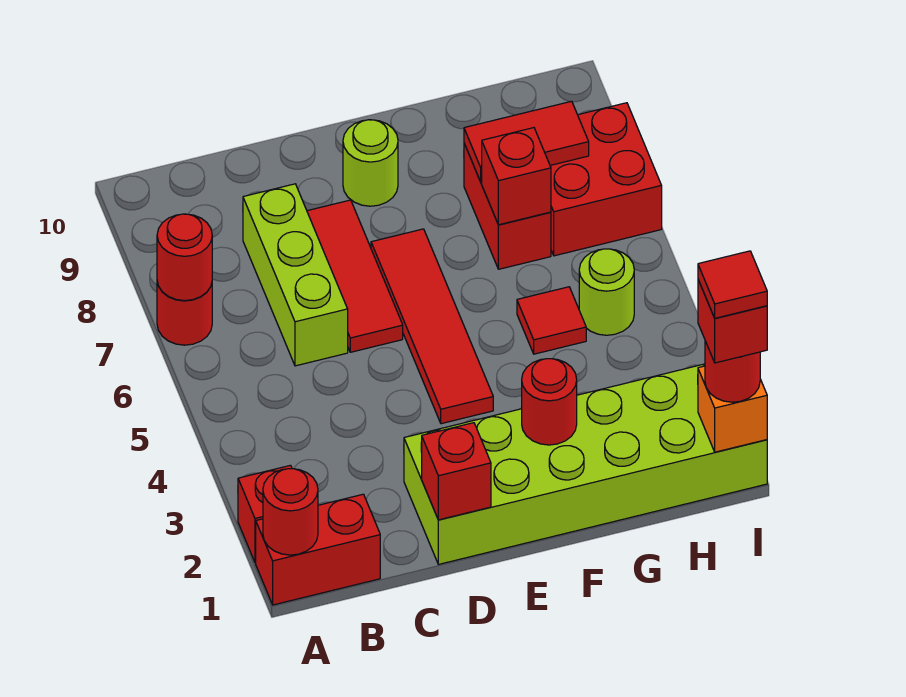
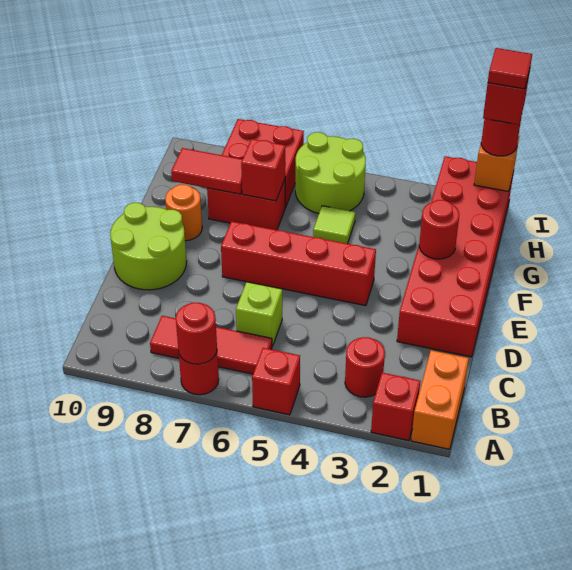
red 1x2 brick [256,494,380,605] -> orange 1x2 brick [411,350,469,449]
red 1x1 round brick [263,469,318,555] -> red 1x1 round brick moved to [345,337,385,397]
lime 1x3 brick [243,184,348,366] -> lime 1x1 brick [236,282,282,346]
lime 2x6 brick [404,364,767,564] -> red 2x6 brick [397,156,514,357]
red 1x1 brick [421,423,491,520] -> red 1x1 brick moved to [252,348,300,415]
red 1x3 tile [307,200,403,352] -> red 1x3 tile moved to [150,316,272,374]
red 1x4 tile [371,229,493,424] -> red 1x4 brick [221,221,376,306]
lime 1x1 round brick [343,120,398,206] -> lime 2x2 round brick [110,203,187,290]
none -> orange 1x1 round brick [165,185,202,241]
red 1x1 tile [517,287,586,354] -> lime 1x1 tile [313,206,355,244]
red 1x2 tile [464,101,589,182] -> red 1x2 tile turned to [171,148,242,194]
lime 1x1 round brick [579,249,634,335] -> lime 2x2 round brick [295,132,366,214]

